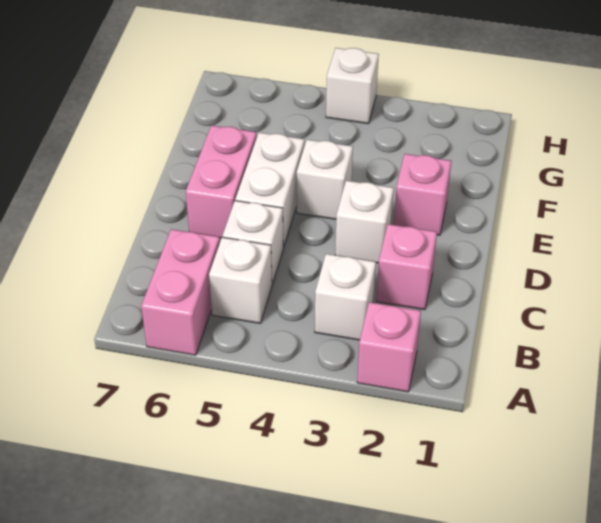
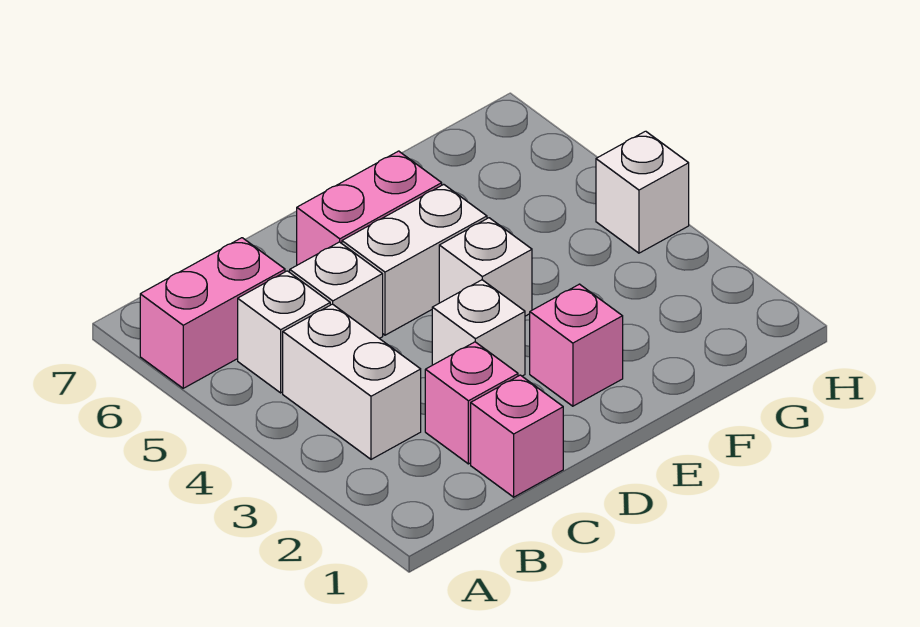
pink 1x1 brick [357,302,421,392] -> pink 1x1 brick moved to [471,375,563,497]
white 1x1 brick [315,254,376,340] -> white 1x2 brick [283,304,421,459]

